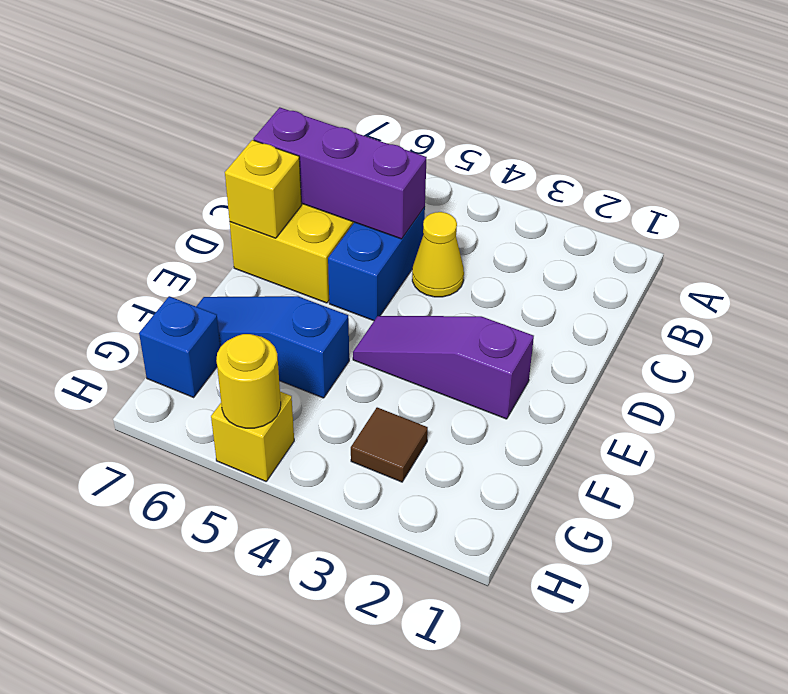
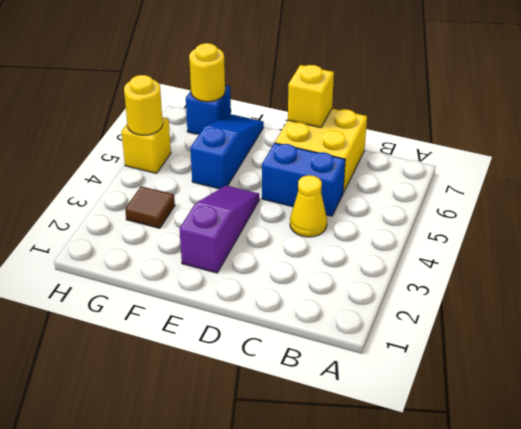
purple 1x3 brick [253,107,427,239] -> none
none -> yellow 1x1 round brick [189,43,225,102]

